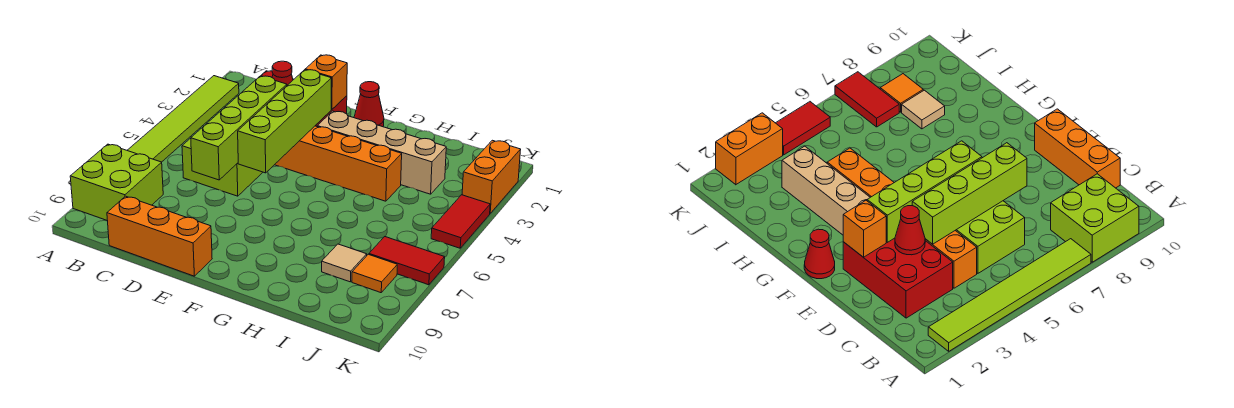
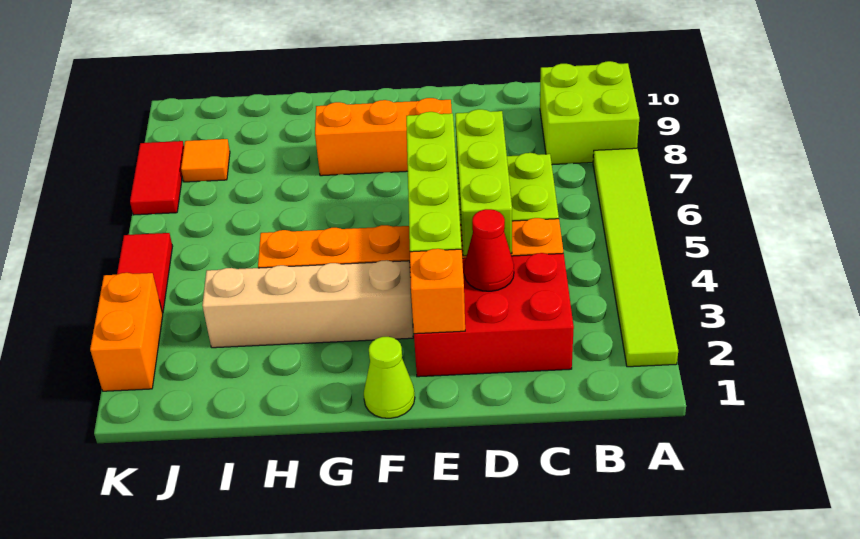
orange 1x3 brick [107,196,212,276] -> orange 1x3 brick moved to [315,98,452,176]
lime 1x4 brick [191,76,287,180] -> lime 1x3 brick [455,109,512,256]
red 1x1 cone [354,82,384,127] -> lime 1x1 cone [364,337,415,418]
tan 1x1 tile [322,244,367,282] -> none
red 1x2 tile [369,237,445,285] -> red 1x2 tile turned to [130,141,184,215]

